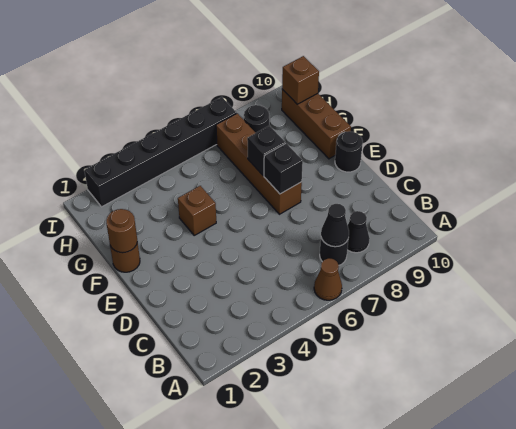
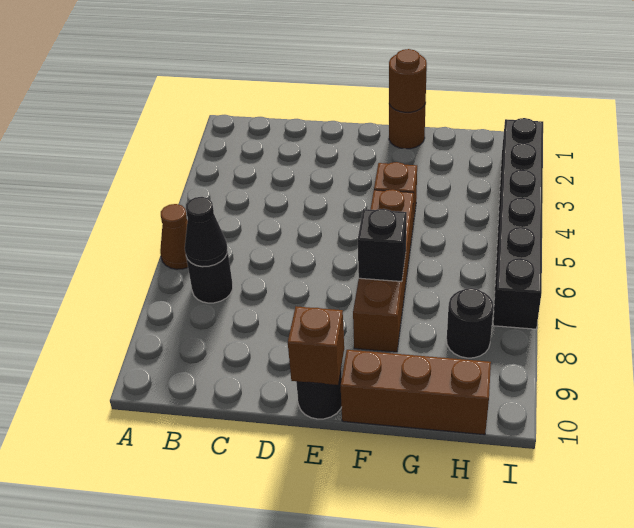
black 1x1 cone [347,211,370,253] -> none
brown 1x4 brick [216,113,302,214] -> brown 1x4 brick turned to [353,189,414,352]
black 1x1 brick [264,143,303,194] -> none
brown 1x1 brick [282,56,319,104] -> brown 1x1 brick moved to [288,306,344,385]

